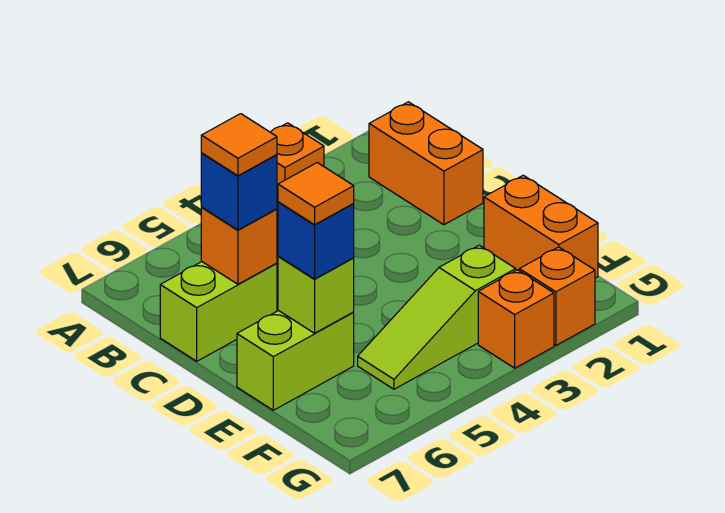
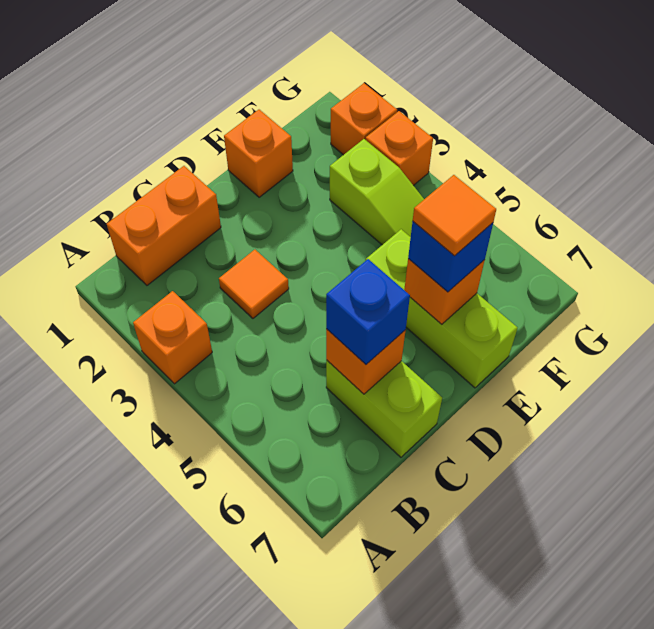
orange 1x1 tile [201,114,277,176] -> orange 1x1 tile moved to [219,250,289,318]
orange 1x2 brick [484,175,598,278] -> orange 1x1 brick [224,110,293,197]
lime 1x2 brick [237,310,354,410] -> lime 1x3 brick [366,229,518,388]
lime 1x1 brick [278,256,354,333] -> orange 1x1 brick [404,259,485,324]

